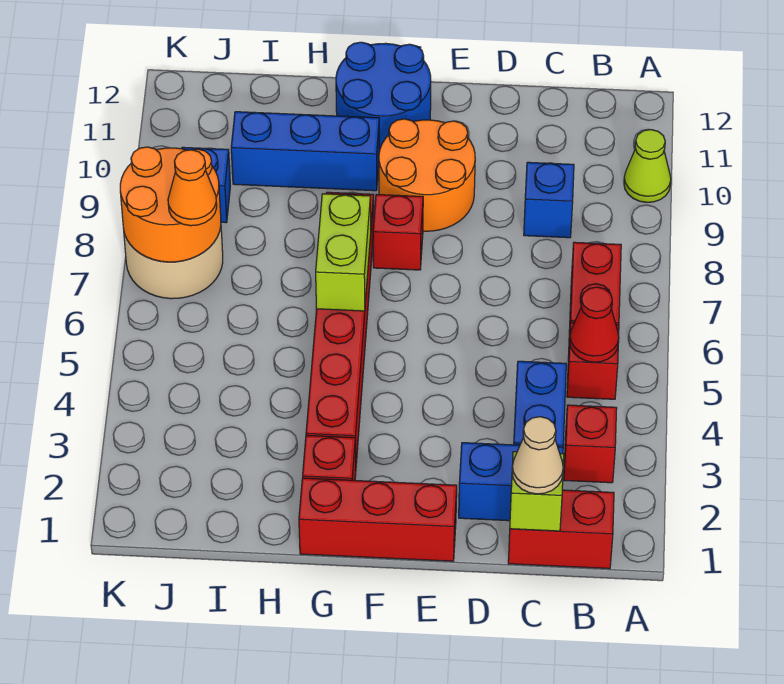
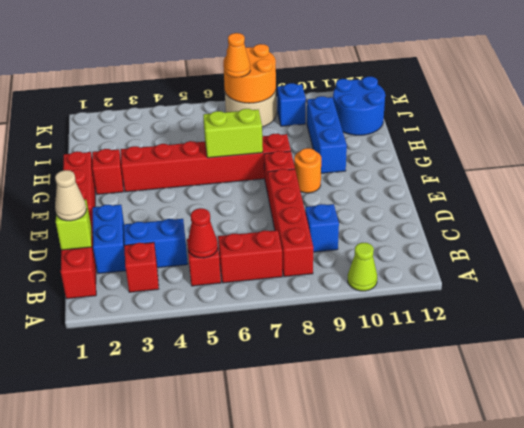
none -> red 1x4 brick [268,169,313,277]
orange 2x2 round brick [379,119,475,231] -> orange 1x1 round brick [294,148,321,193]
blue 2x2 round brick [336,42,431,151] -> blue 2x2 round brick moved to [333,77,385,135]

